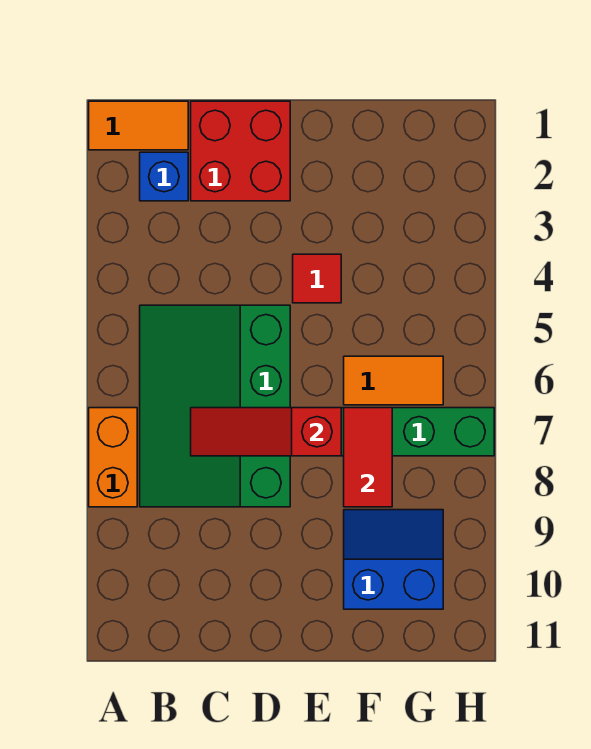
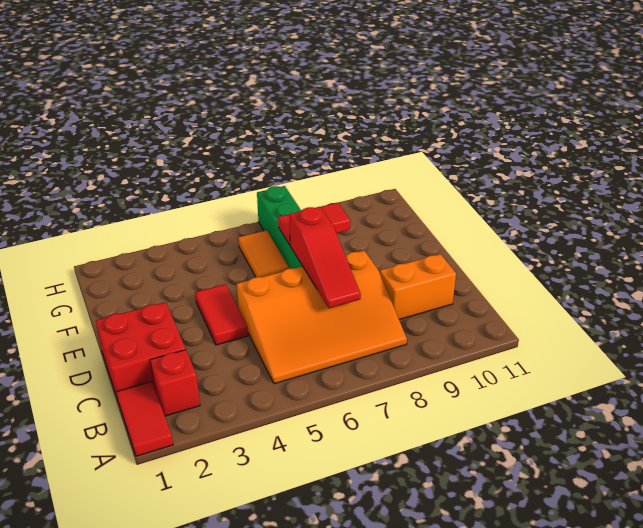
orange 1x2 tile [89,101,188,150] -> red 1x2 tile [116,382,173,456]
orange 1x2 brick [89,408,137,507] -> orange 1x2 brick moved to [380,254,456,319]
blue 1x1 brick [140,152,188,201] -> red 1x1 brick [150,350,200,416]
green 3x4 slope [140,305,290,507] -> orange 3x4 slope [237,251,407,384]
red 1x1 tile [293,254,341,303] -> red 1x2 tile [195,284,248,345]
blue 2x2 slope [344,510,443,609] -> none

